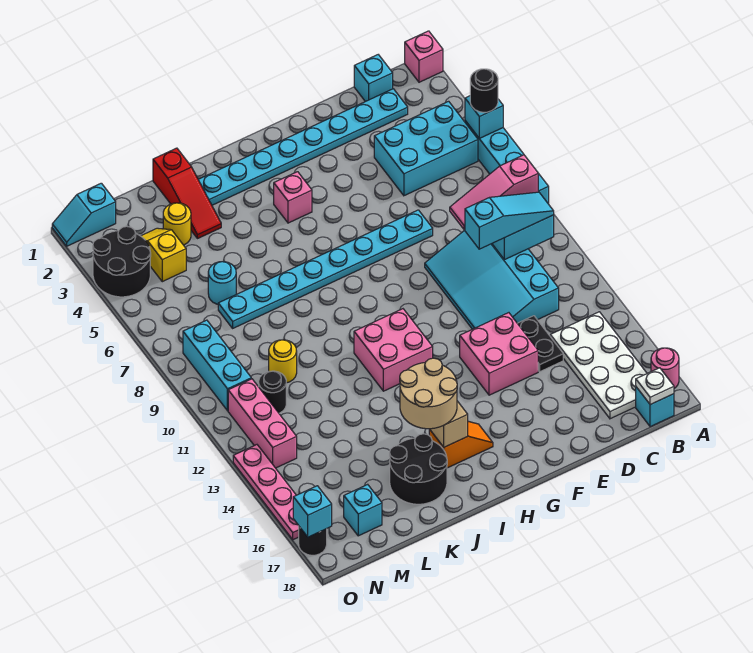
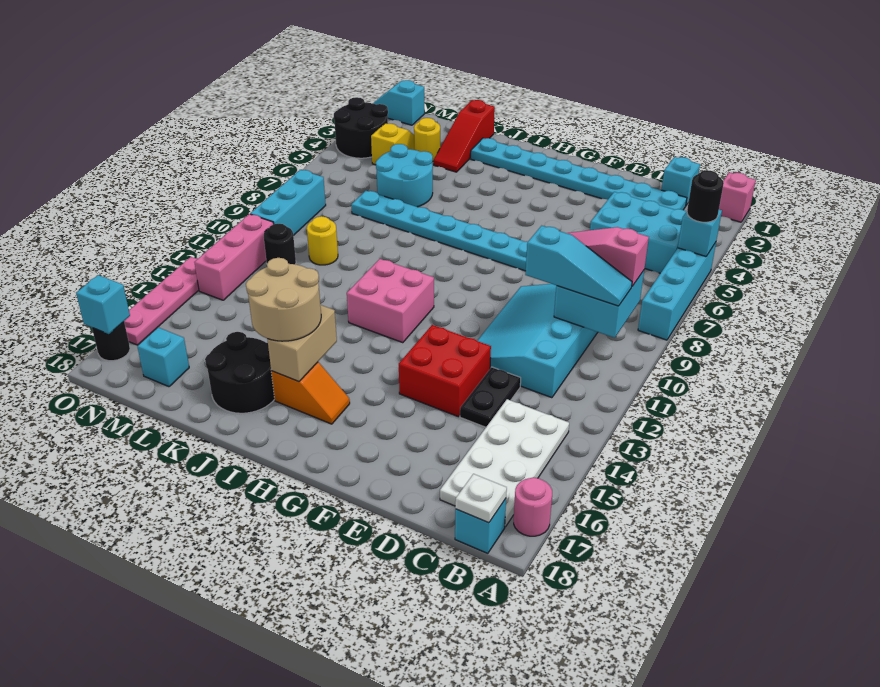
pink 2x2 brick [460,313,538,395] -> red 2x2 brick [399,325,491,417]
pink 1x1 brick [274,172,312,223] -> none
cyan 1x1 round brick [208,262,236,304] -> cyan 2x2 round brick [376,144,433,207]

